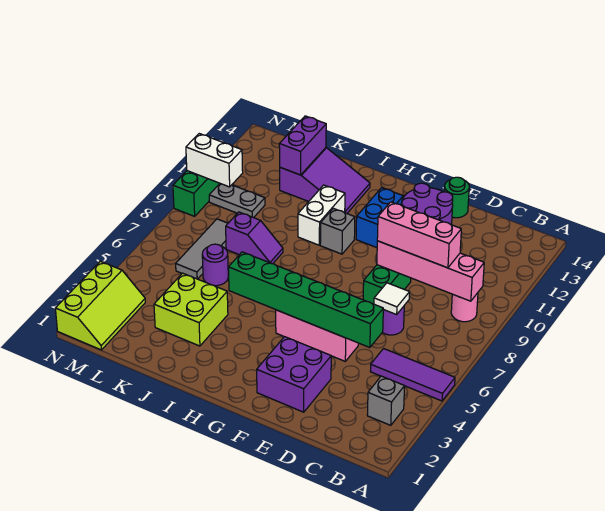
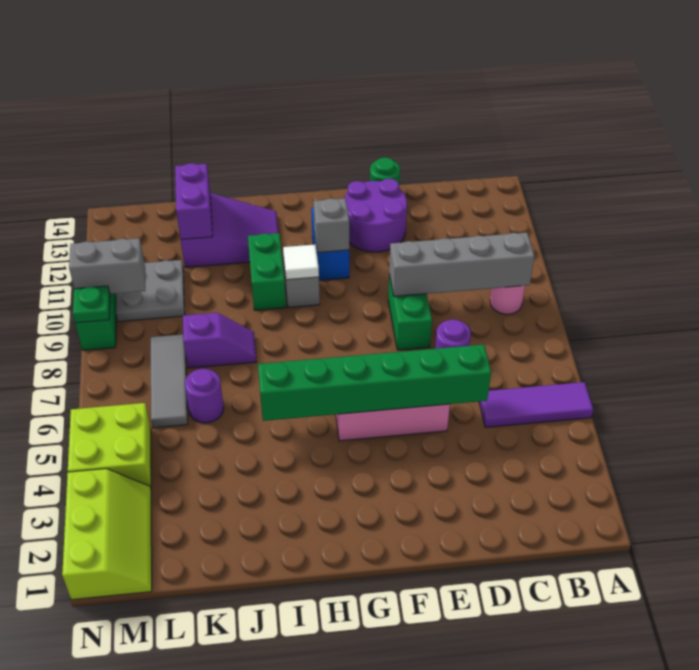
grey 1x1 brick [367,376,405,425] -> grey 1x1 brick moved to [313,198,349,253]
pink 1x4 brick [377,241,484,301] -> grey 1x4 brick [389,233,535,296]
pink 1x3 brick [377,202,461,268] -> none
white 1x1 tile [374,283,410,314] -> white 1x1 tile moved to [283,245,319,280]
purple 2x2 brick [257,337,331,412] -> none
white 1x2 brick [298,185,345,245] -> green 1x2 brick [248,233,286,310]
lime 2x2 brick [154,273,228,346] -> lime 2x2 brick moved to [68,403,151,488]
grey 1x2 plate [209,184,265,218] -> grey 2x2 plate [116,260,185,322]
white 1x2 brick [186,134,243,187] -> grey 1x2 brick [69,238,145,294]
none -> green 1x1 plate [73,286,110,323]

